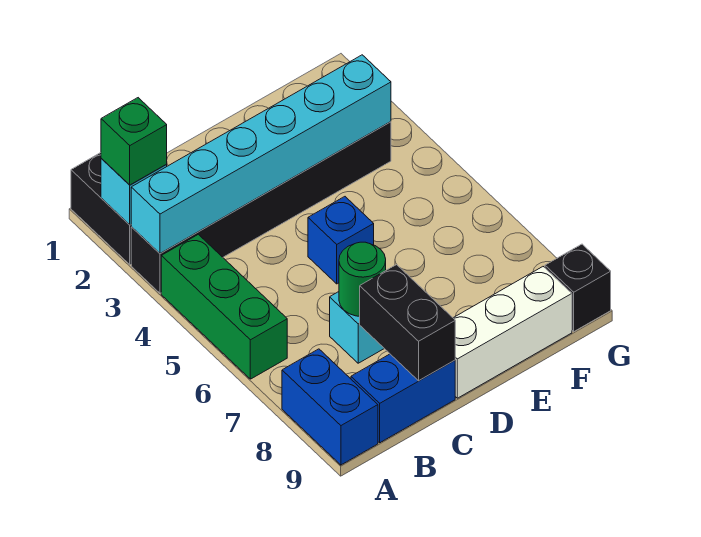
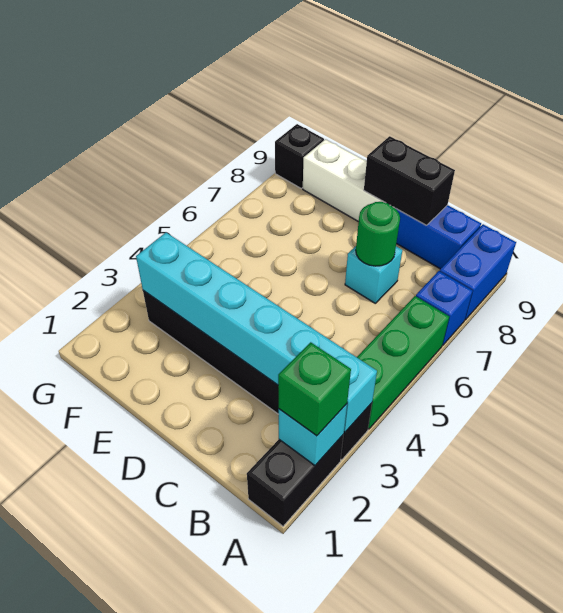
black 1x2 brick [360,265,455,381] -> black 1x2 brick turned to [364,136,455,225]
blue 1x1 brick [308,197,374,284] -> blue 1x1 brick moved to [416,271,473,345]

